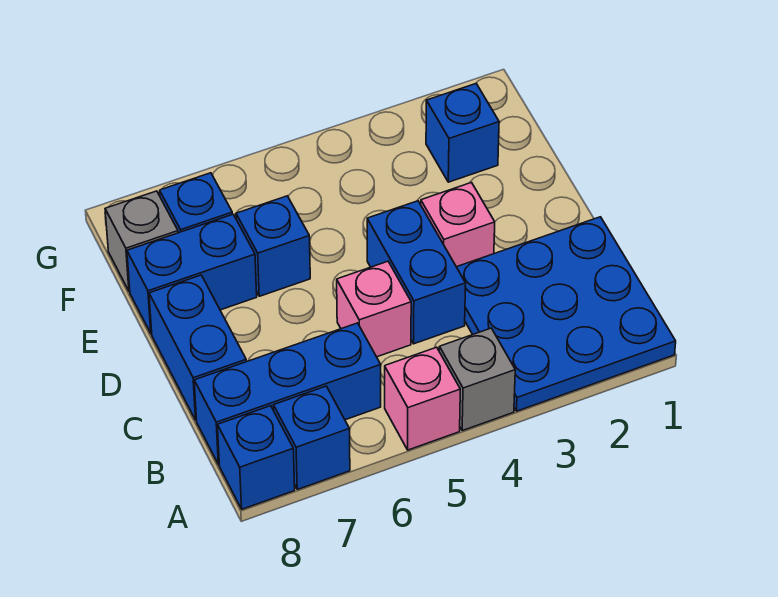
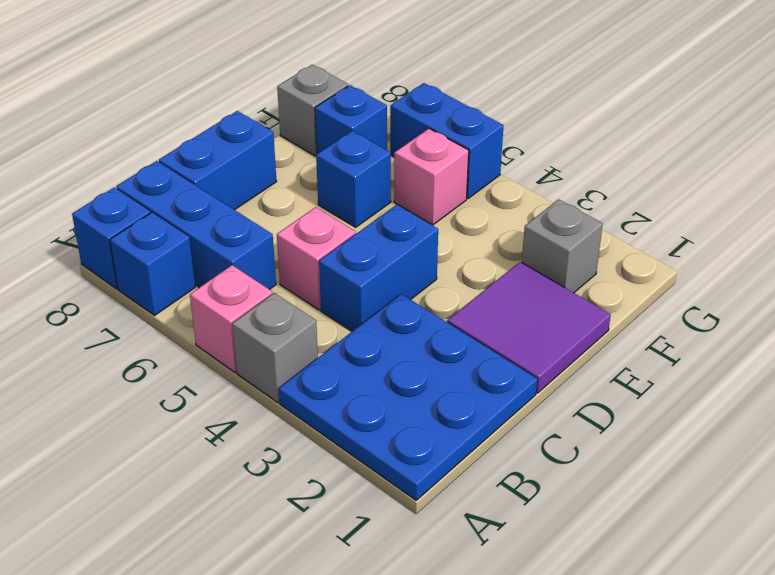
none -> purple 2x2 tile [447,262,611,393]
pink 1x1 brick [421,183,495,267] -> pink 1x1 brick moved to [394,129,469,225]
blue 1x2 brick [127,214,257,334] -> blue 1x2 brick moved to [390,83,504,199]
blue 1x1 brick [426,84,499,182] -> grey 1x1 brick [522,199,603,293]

